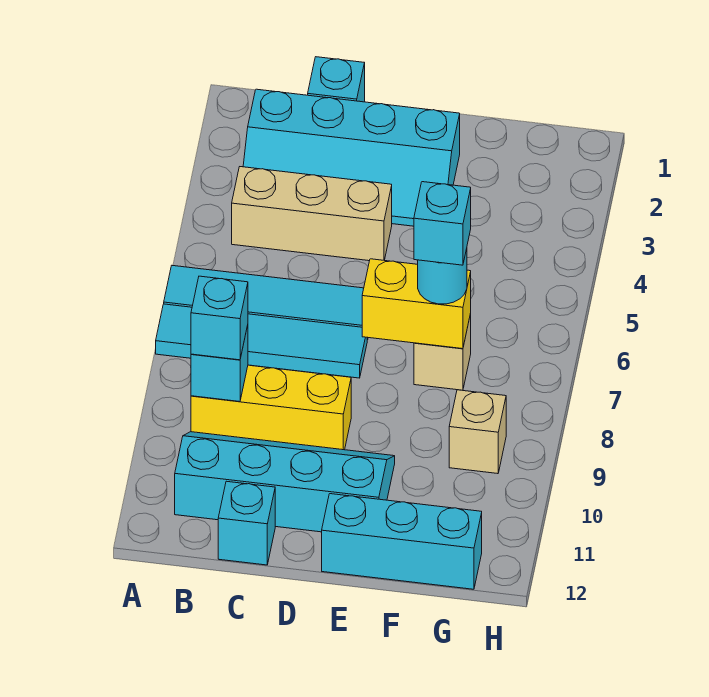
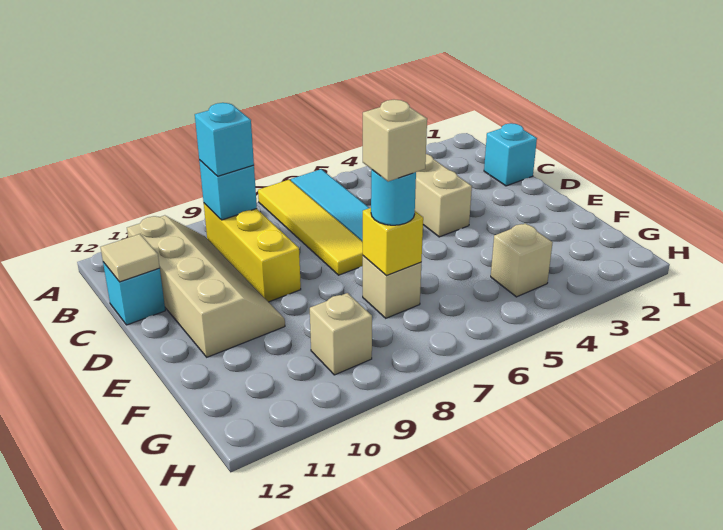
cyan 1x4 tile [156,304,367,378] -> yellow 1x4 tile [258,180,363,275]
cyan 2x4 slope [243,89,460,226] -> none
cyan 2x4 slope [175,432,395,532] -> tan 2x4 slope [127,215,285,357]
none -> tan 1x1 tile [100,234,160,282]
yellow 1x2 brick [362,259,471,349] -> yellow 1x1 brick [363,208,423,276]
cyan 1x3 brick [322,494,482,589] -> none
cyan 1x1 brick [414,182,471,265] -> tan 1x1 brick [363,100,427,182]
none -> tan 1x1 brick [491,223,553,297]

